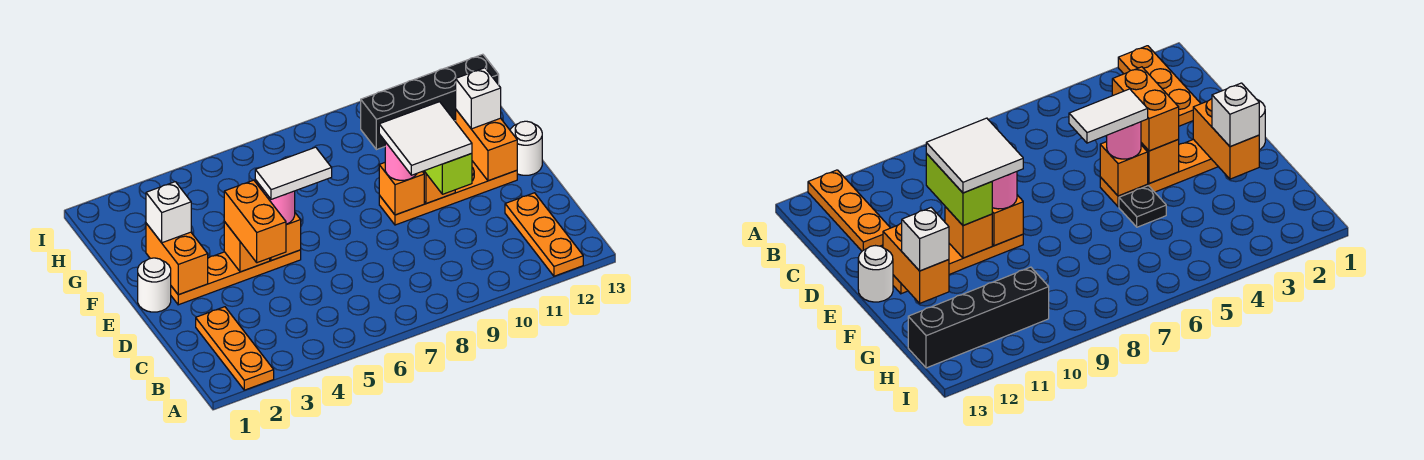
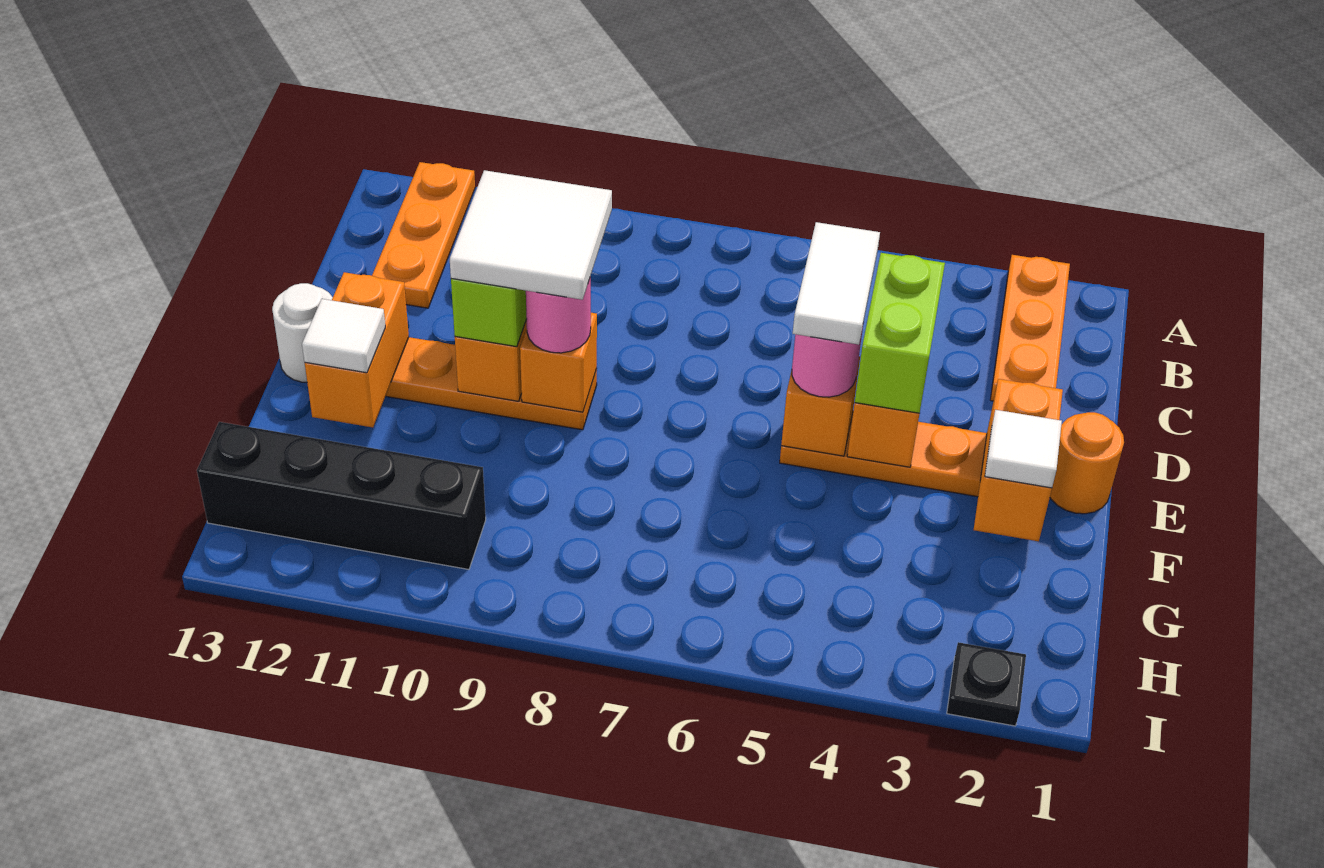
orange 1x2 brick [224,180,286,263] -> lime 1x2 brick [855,253,945,413]
white 1x1 round brick [138,258,171,312] -> orange 1x1 round brick [1050,412,1124,514]
white 1x2 tile [255,147,332,199] -> white 1x2 tile turned to [793,222,880,345]
white 1x1 brick [146,182,191,243] -> white 1x1 tile [985,410,1062,488]
black 1x1 plate [1119,186,1166,227] -> black 1x1 plate moved to [947,642,1026,726]
white 1x1 brick [456,68,501,129] -> white 1x1 tile [302,299,385,373]

